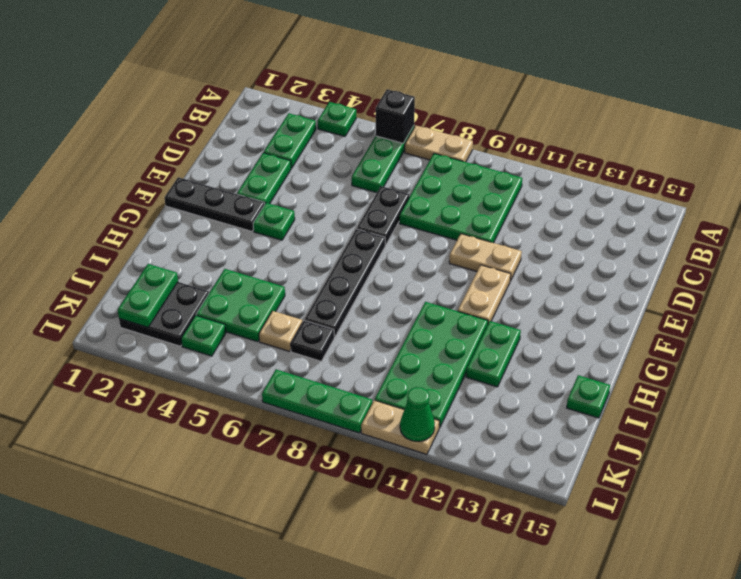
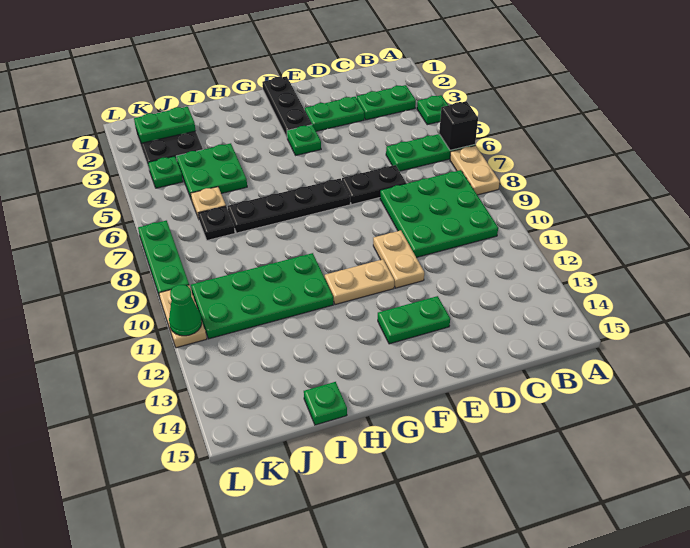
green 1x2 plate [466,321,521,387] -> green 1x2 plate moved to [378,296,450,344]

